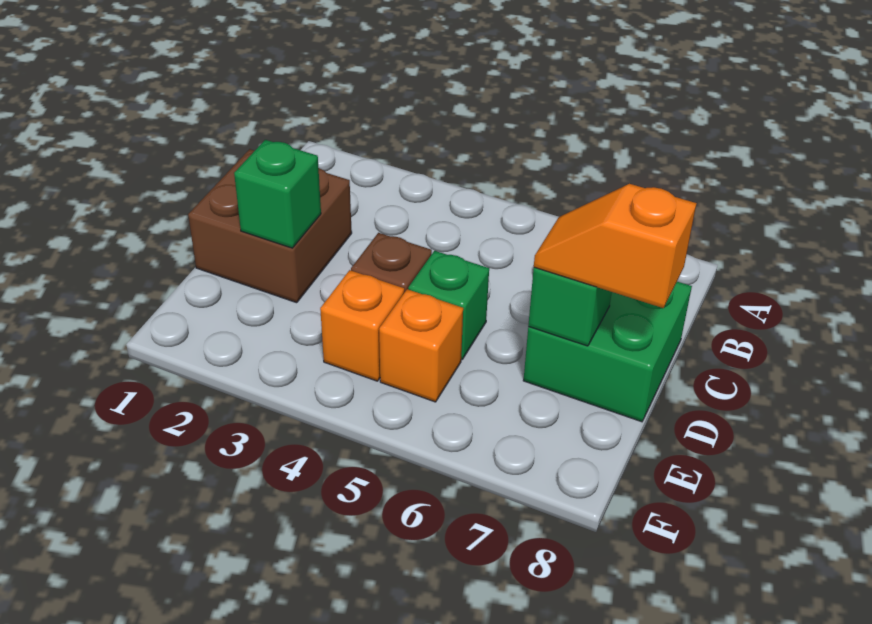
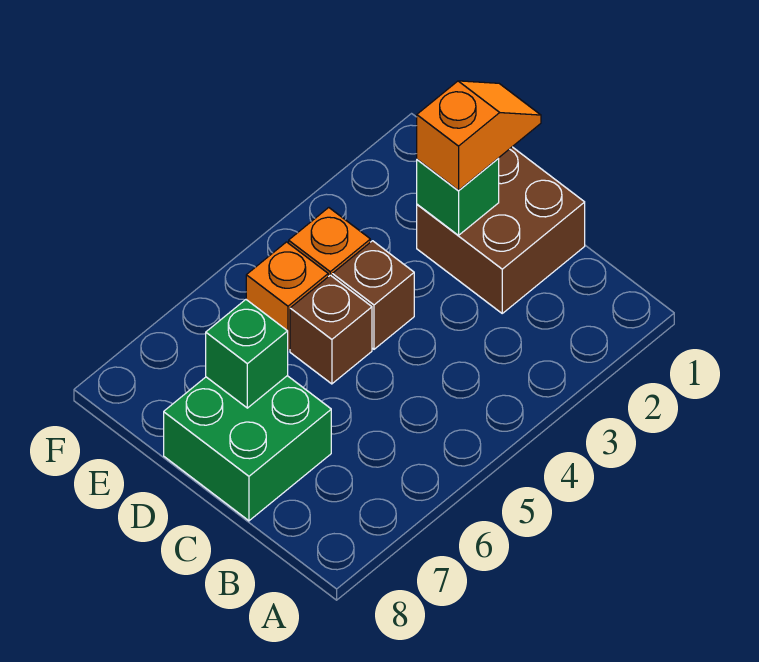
green 1x1 brick [408,251,489,360] -> brown 1x1 brick [290,275,372,384]
orange 1x2 slope [534,184,696,308] -> orange 1x2 slope moved to [417,81,541,190]

